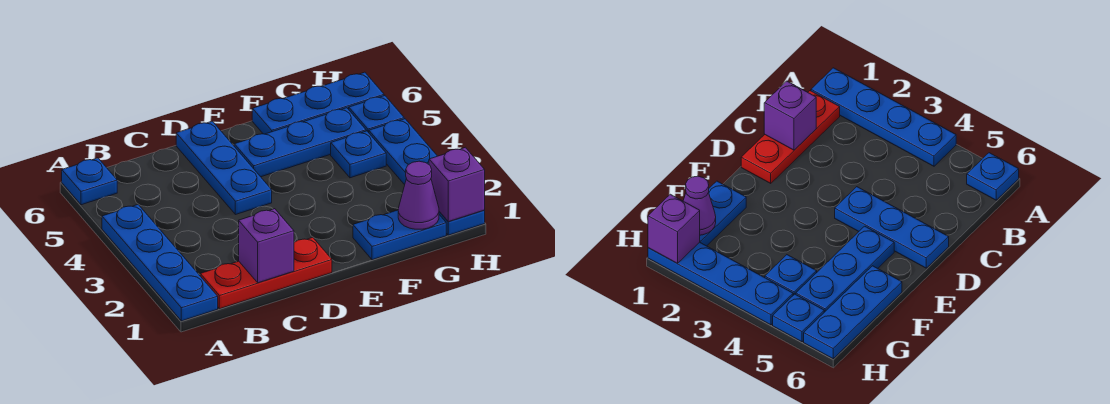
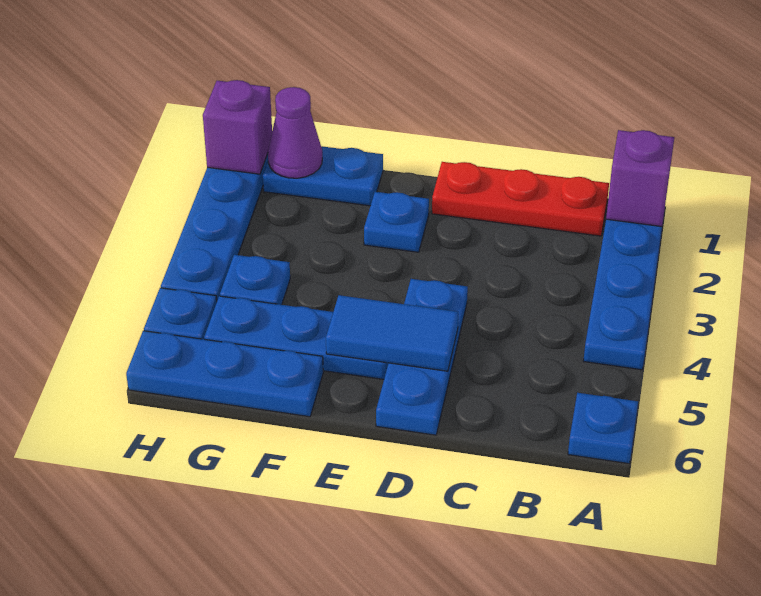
purple 1x1 brick [239,209,294,283] -> purple 1x1 brick moved to [606,130,674,226]
none -> blue 1x2 tile [326,295,458,371]
none -> blue 1x1 plate [364,192,429,252]

